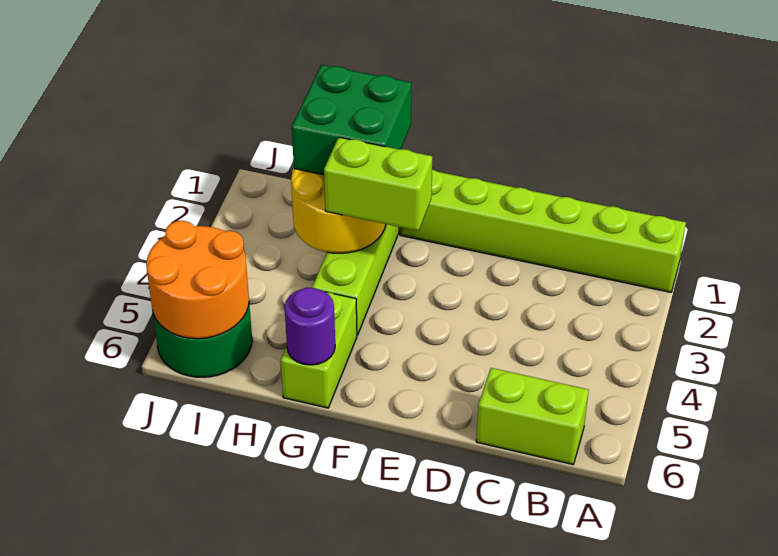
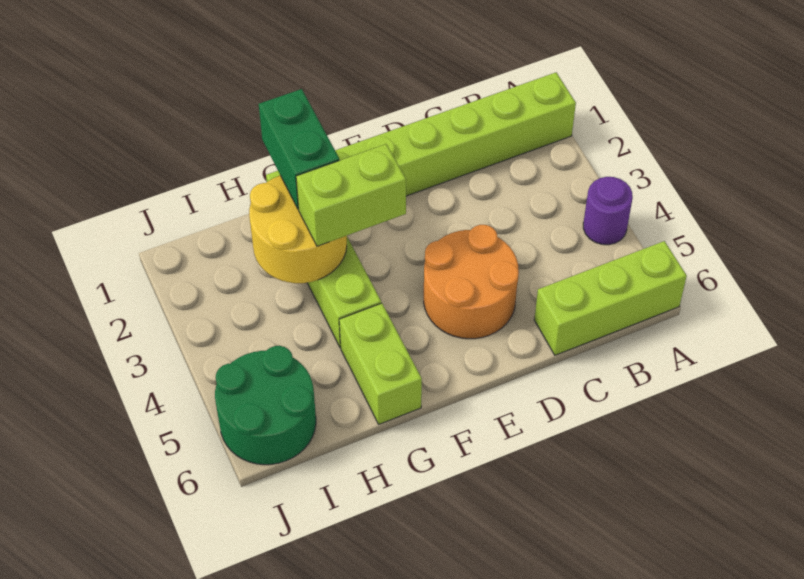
lime 1x2 brick [476,368,589,464] -> lime 1x3 brick [534,241,687,355]
green 2x2 brick [292,65,411,175] -> green 1x2 brick [259,89,339,209]
purple 1x1 round brick [285,288,335,365] -> purple 1x1 round brick moved to [583,177,633,245]
orange 2x2 round brick [146,221,249,339] -> orange 2x2 round brick moved to [424,225,519,339]

